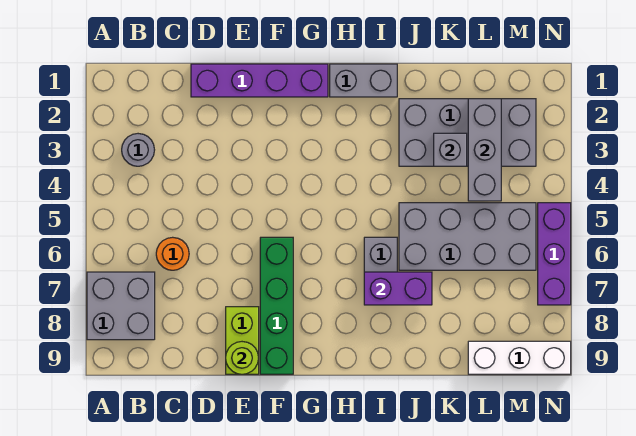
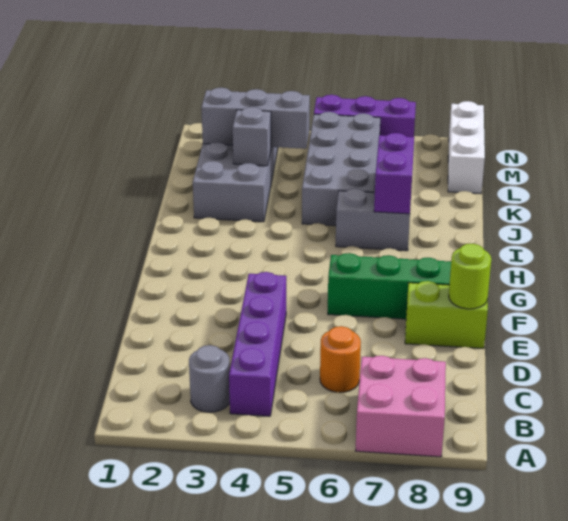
grey 2x2 brick [87,272,155,340] -> pink 2x2 brick [355,356,446,457]
purple 1x4 brick [191,64,328,97] -> purple 1x4 brick moved to [229,272,286,416]
grey 1x2 brick [330,64,397,97] -> none

